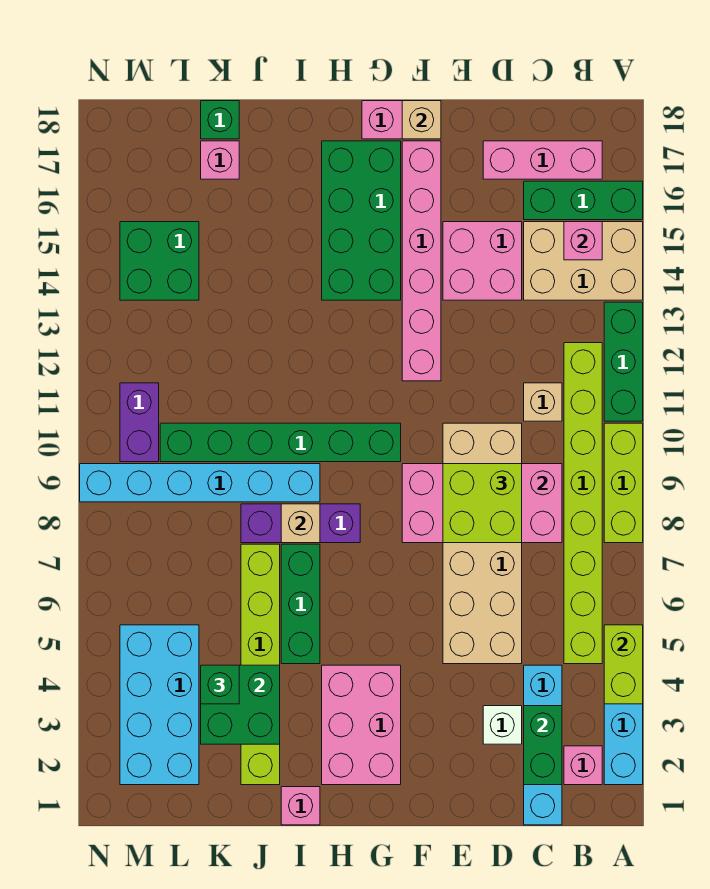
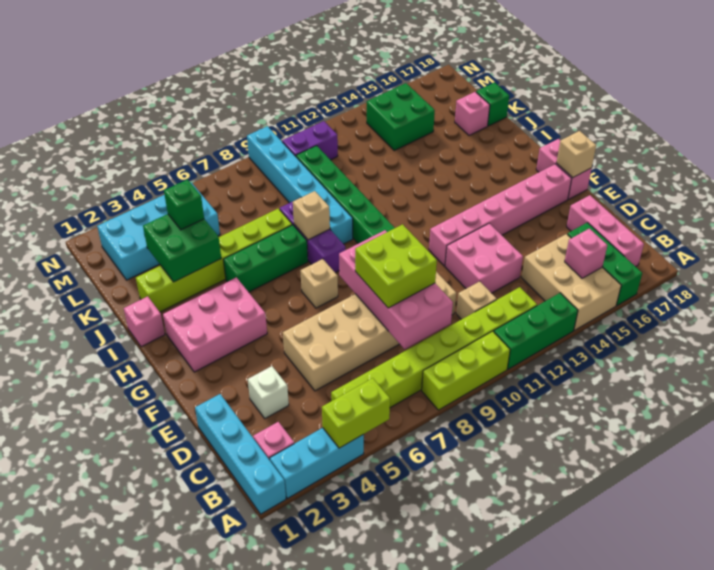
cyan 1x4 brick [524,665,562,825] -> cyan 1x4 brick turned to [195,394,286,514]
green 1x2 brick [524,706,562,785] -> none
pink 2x2 brick [443,222,522,300] -> pink 2x2 brick moved to [445,223,523,293]
none -> tan 1x1 brick [301,259,338,308]
green 2x4 brick [322,141,401,300] -> none

